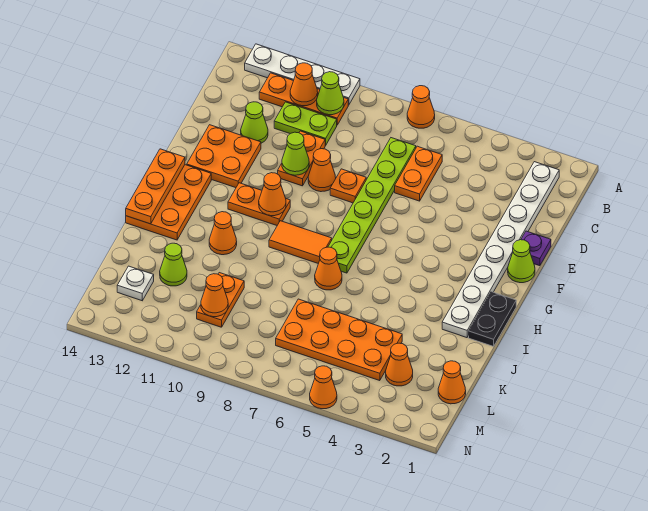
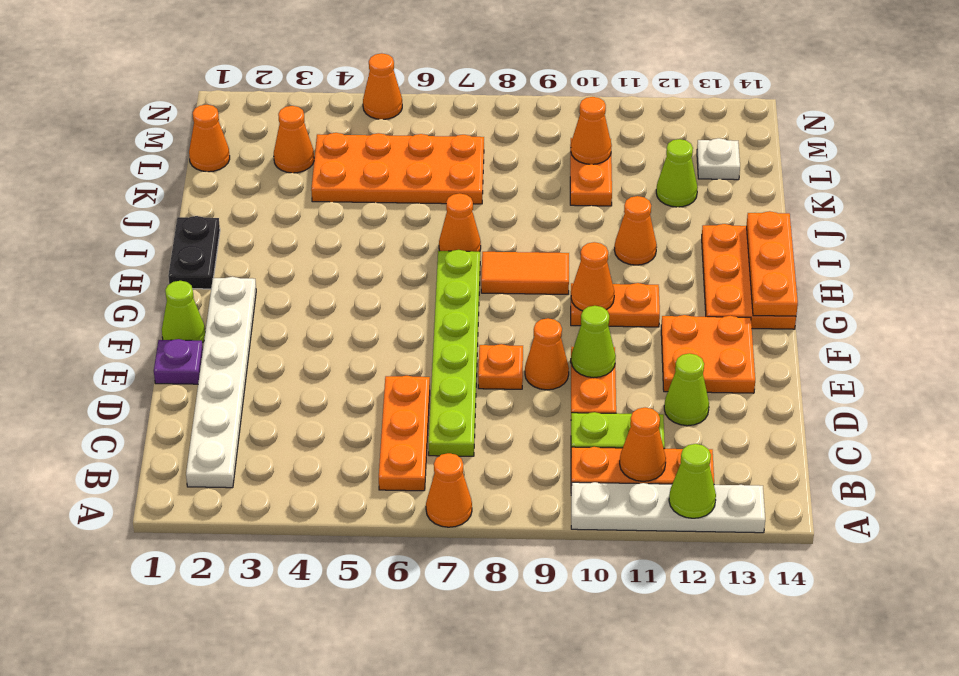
white 1x8 plate [442,162,559,338] -> white 1x6 plate [186,277,256,488]
lime 1x1 cone [317,72,344,115] -> lime 1x1 cone moved to [669,444,716,518]
orange 1x2 plate [395,146,442,201] -> orange 1x3 plate [379,376,430,491]

